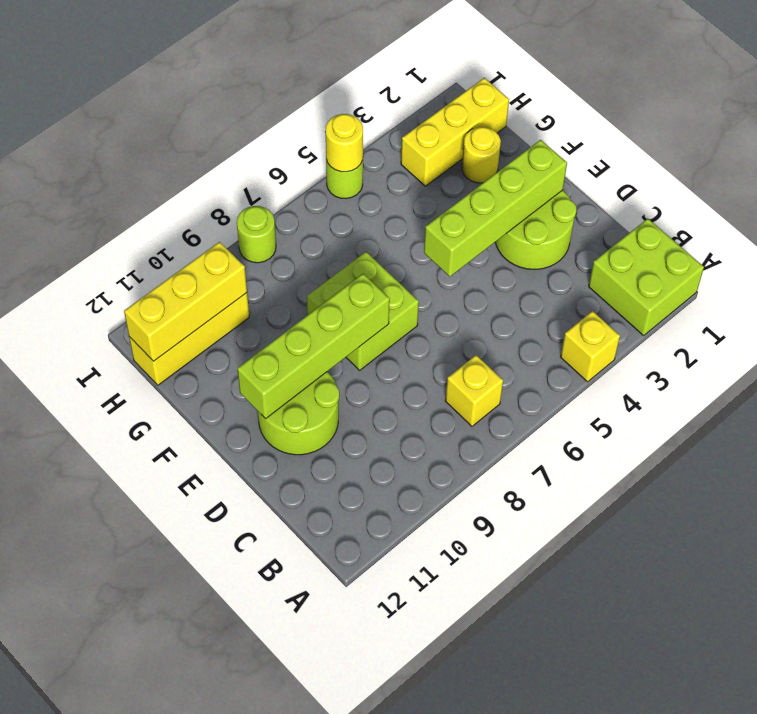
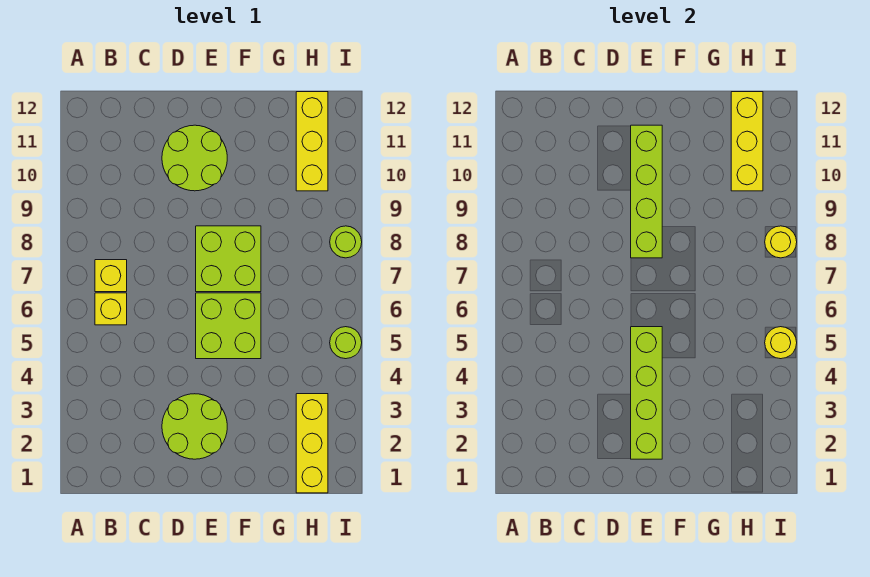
lime 2x2 brick [589,219,704,335] -> lime 2x2 brick moved to [196,293,261,359]
yellow 1x1 brick [561,311,620,382] -> yellow 1x1 brick moved to [95,293,127,325]
yellow 1x1 round brick [462,127,501,183] -> yellow 1x1 round brick moved to [765,226,797,258]

